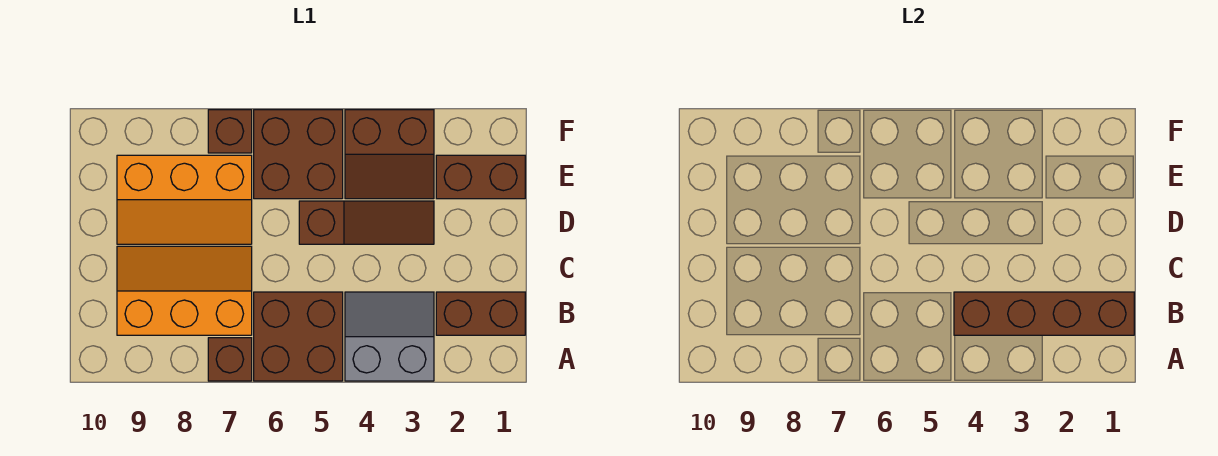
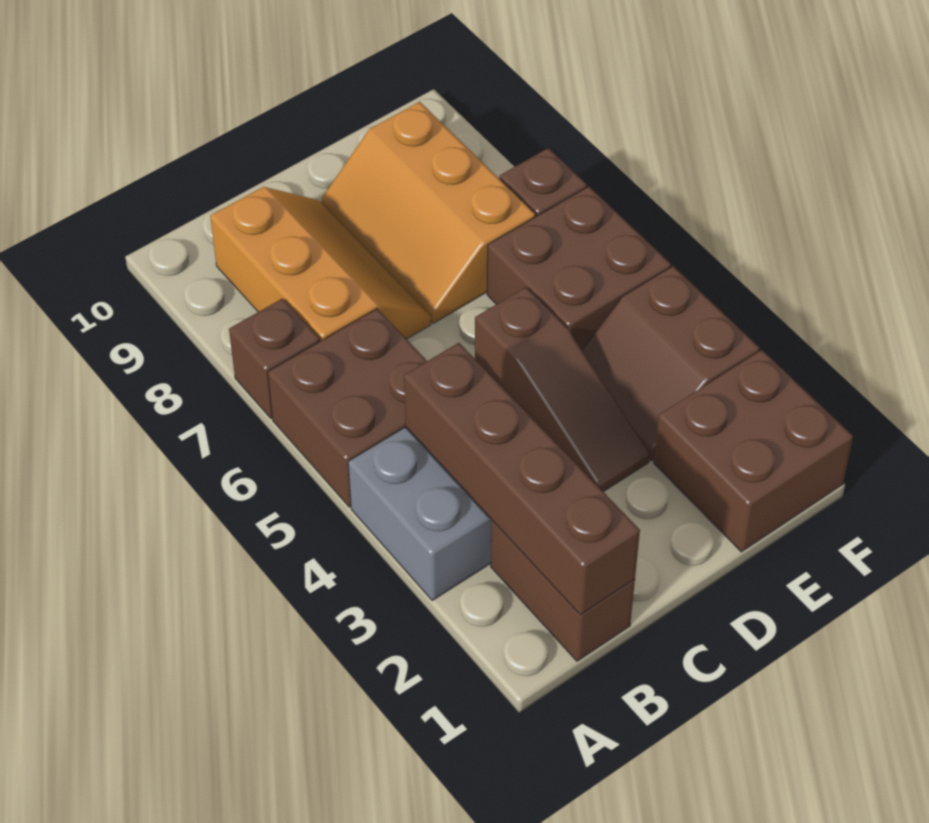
brown 1x2 brick [436,155,525,199] -> brown 2x2 brick [654,350,853,552]

